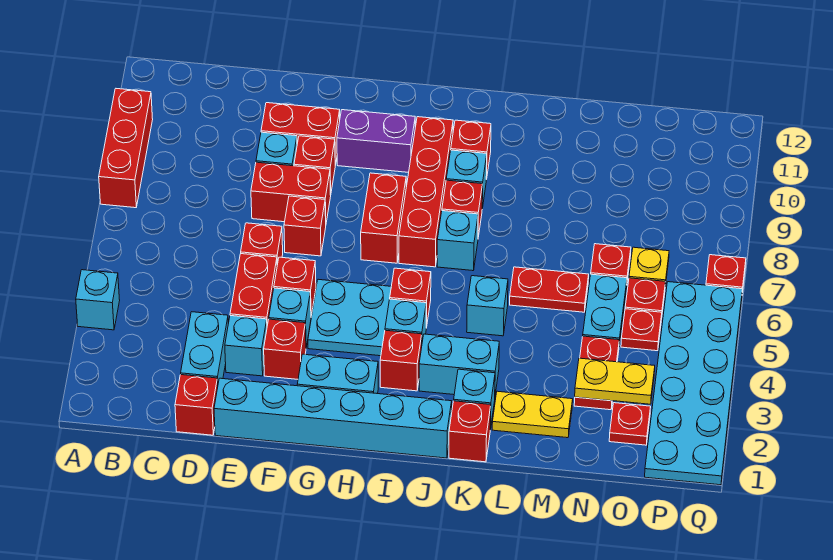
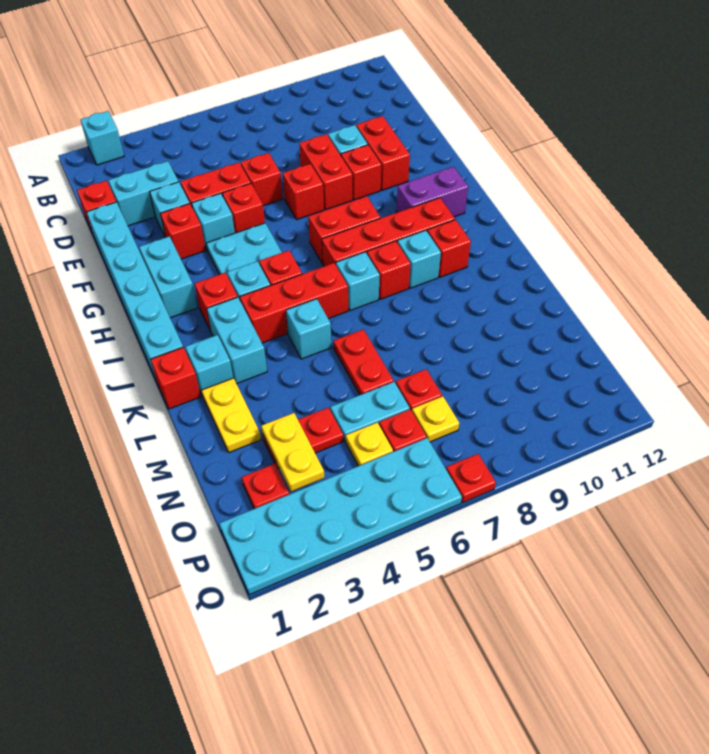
cyan 1x1 brick [76,270,120,330] -> cyan 1x1 brick moved to [81,111,124,165]
red 1x3 brick [99,89,153,208] -> red 1x3 brick moved to [240,263,348,343]
purple 1x2 brick [337,110,415,172] -> purple 1x2 brick turned to [396,167,468,217]
red 1x1 plate [621,309,662,351] -> yellow 1x1 plate [346,423,393,466]

